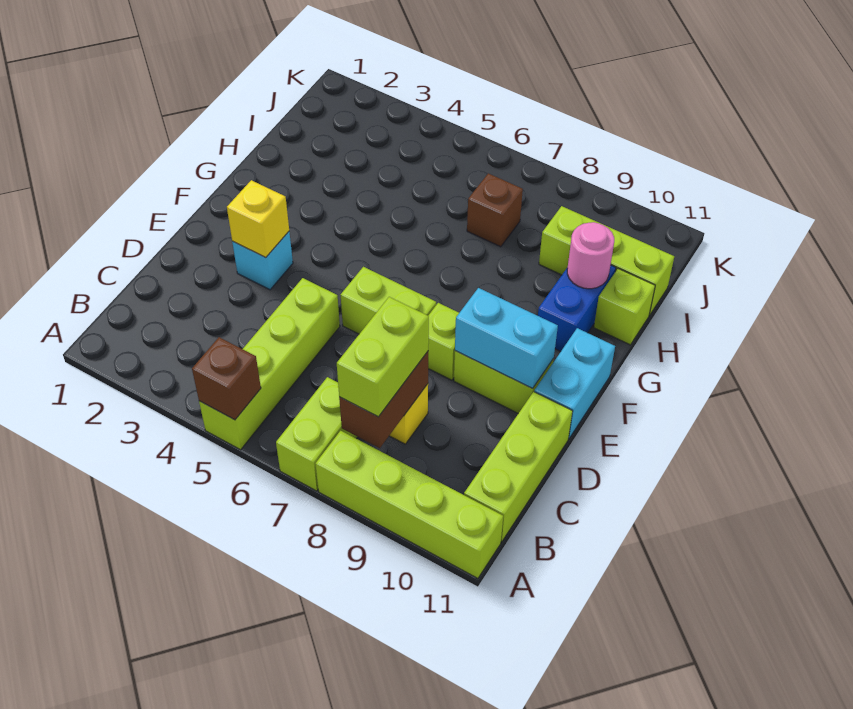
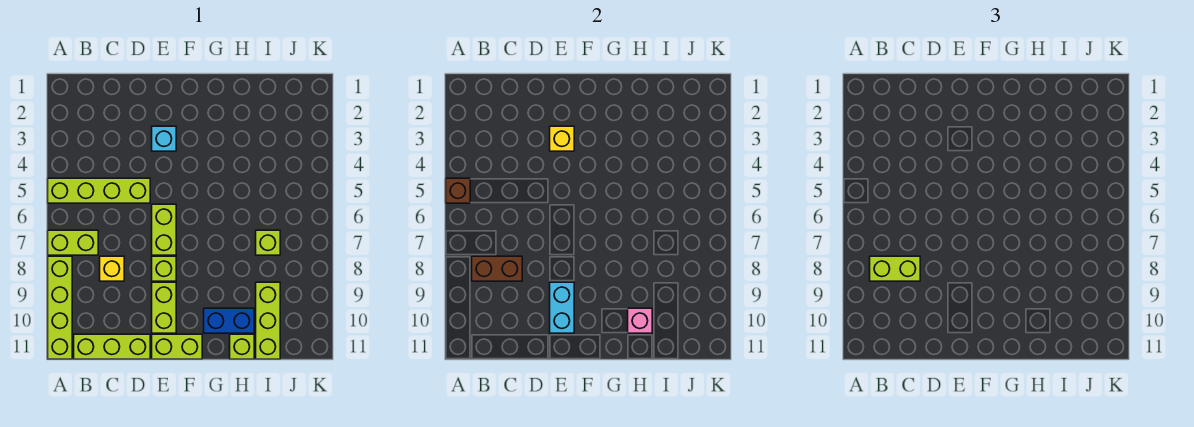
cyan 1x2 brick [534,328,615,439] -> lime 1x2 brick [152,334,202,359]
pink 1x1 round brick [567,222,614,289] -> pink 1x1 brick [628,308,652,333]
brown 1x1 brick [467,173,523,247] -> lime 1x1 brick [256,230,280,255]

